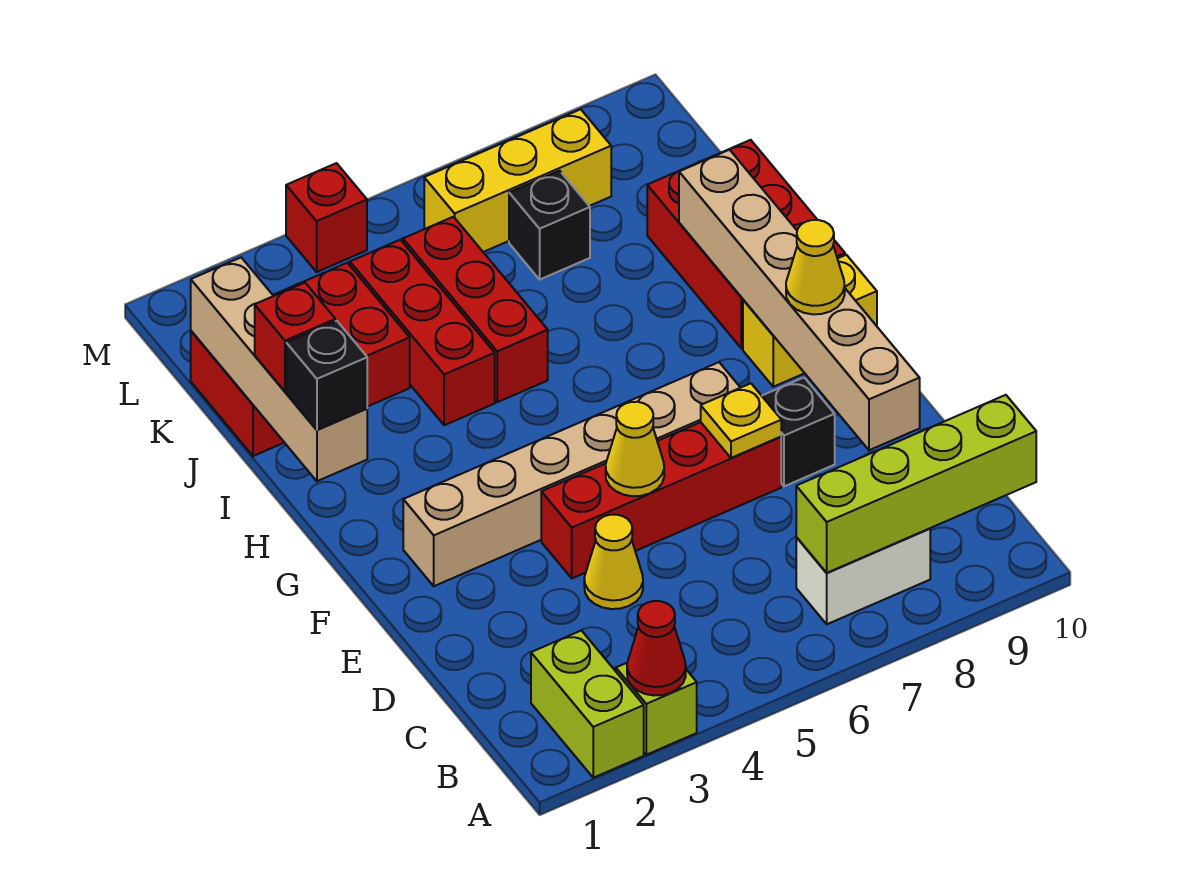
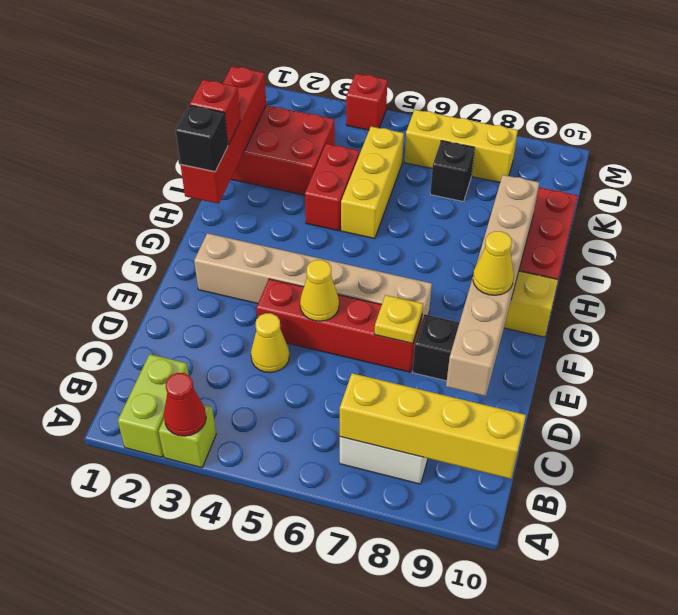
lime 1x4 brick [796,395,1036,573] -> yellow 1x4 brick [340,373,526,479]
tan 1x4 brick [191,258,367,481] -> red 1x4 brick [181,66,266,204]
red 1x3 brick [350,240,495,425] -> red 1x2 brick [305,144,359,231]
red 1x3 brick [403,217,548,402] -> yellow 1x3 brick [341,127,404,239]

